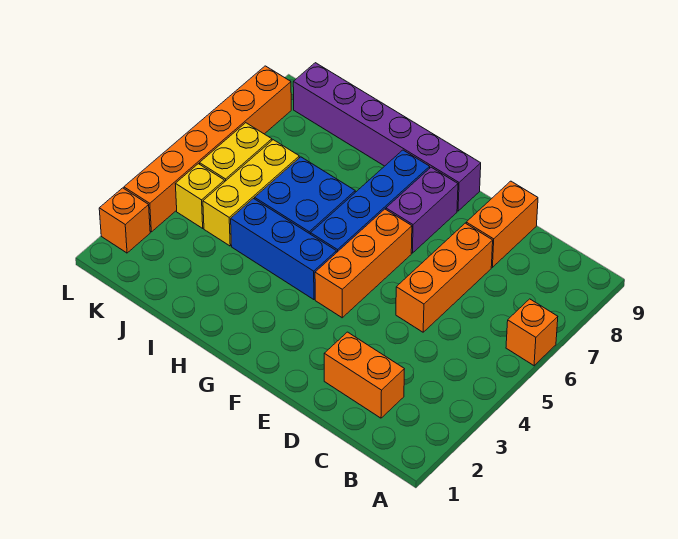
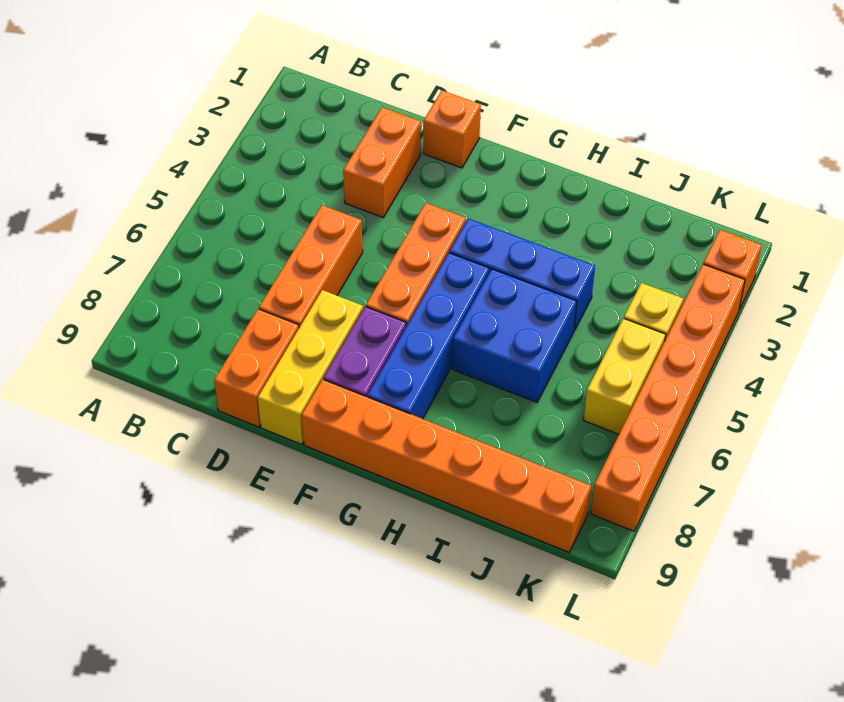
orange 1x1 brick [506,299,558,366] -> orange 1x1 brick moved to [424,91,481,168]
orange 1x2 brick [324,332,404,418] -> orange 1x2 brick turned to [343,107,421,217]
purple 1x6 brick [293,63,481,211] -> orange 1x6 brick [302,379,591,552]
yellow 1x3 brick [203,140,299,246] -> yellow 1x3 brick moved to [258,290,363,444]

